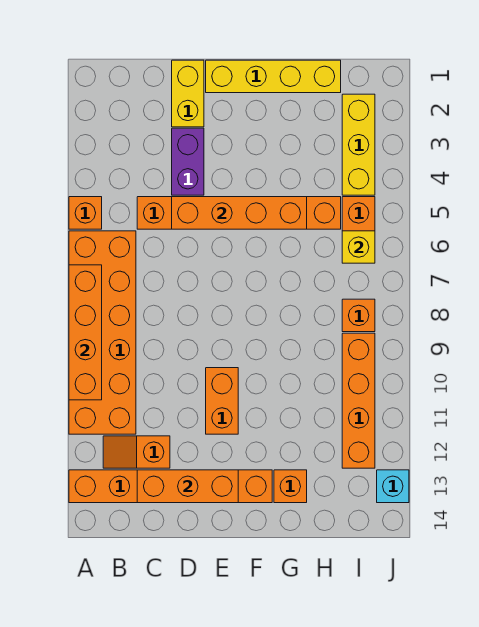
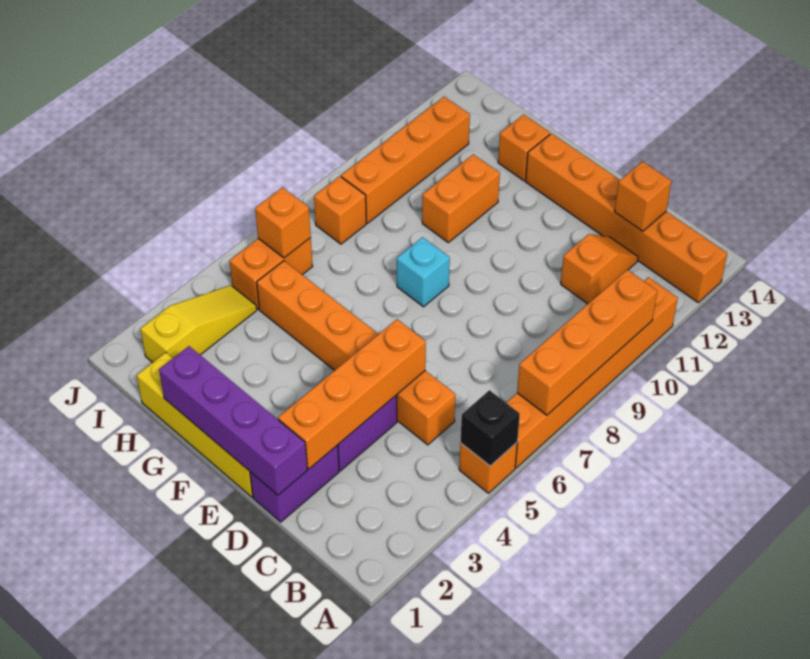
none -> black 1x1 brick [460,390,520,466]
orange 2x6 brick [69,231,136,434] -> orange 1x6 brick [506,277,678,468]
orange 1x2 slope [103,436,170,468] -> orange 1x2 slope turned to [561,234,638,304]
orange 1x3 brick [137,470,238,503] -> orange 1x1 brick [615,161,671,231]
yellow 1x2 brick [172,60,204,127] -> purple 1x2 brick [250,445,339,522]
none -> purple 1x4 brick [159,346,307,495]
orange 1x4 brick [172,197,307,229] -> orange 1x4 brick turned to [278,319,426,469]
orange 1x2 brick [206,368,238,434] -> orange 1x2 brick moved to [422,154,500,242]
yellow 1x3 brick [342,94,375,195] -> yellow 1x3 slope [141,285,257,363]
yellow 1x1 brick [342,231,375,263] -> orange 1x1 brick [255,187,311,258]
cyan 1x1 brick [377,470,409,503] -> cyan 1x1 brick moved to [397,237,450,307]

